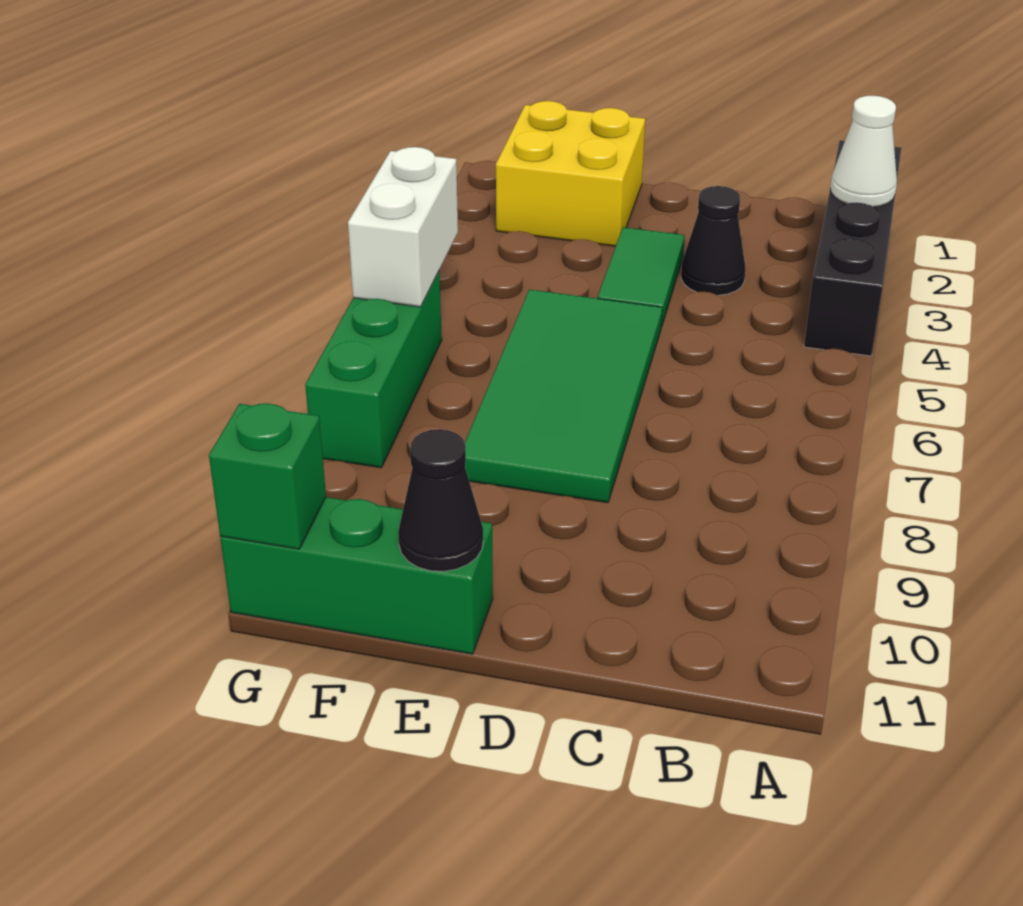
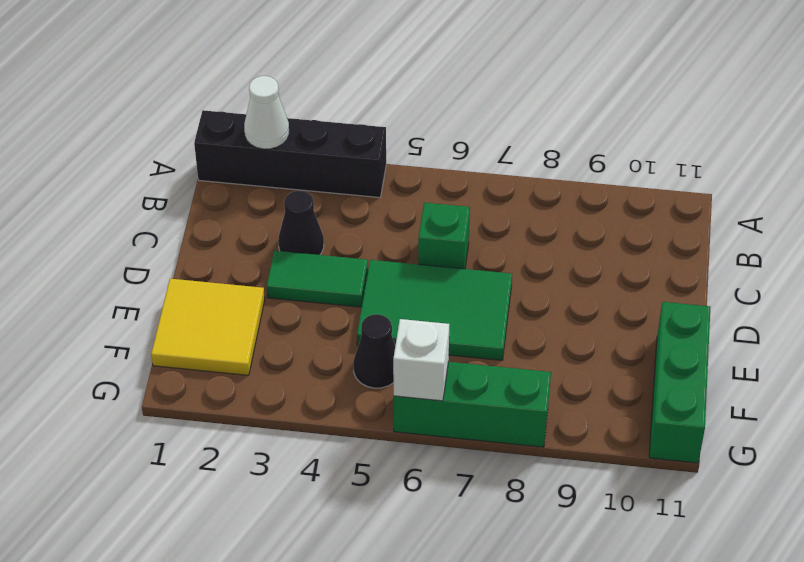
green 2x4 tile [465,290,662,503] -> green 2x3 tile [357,260,512,360]
yellow 2x2 brick [496,101,645,246] -> yellow 2x2 tile [151,279,265,375]
black 1x1 cone [398,429,483,571] -> black 1x1 cone moved to [353,314,395,388]
white 1x2 brick [348,147,458,307] -> white 1x1 brick [393,319,449,401]
green 1x1 brick [209,404,326,549] -> green 1x1 brick moved to [418,203,470,269]

